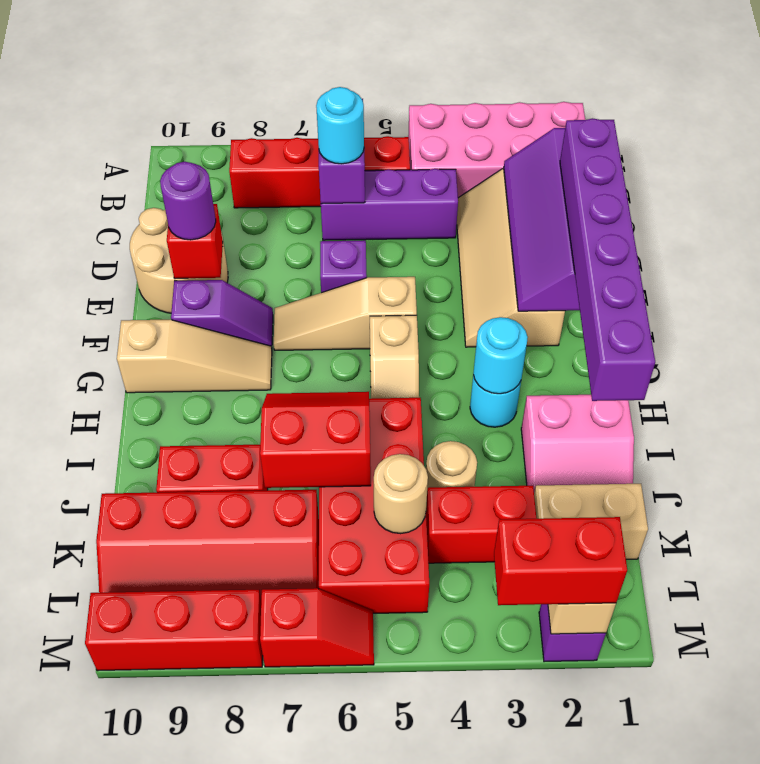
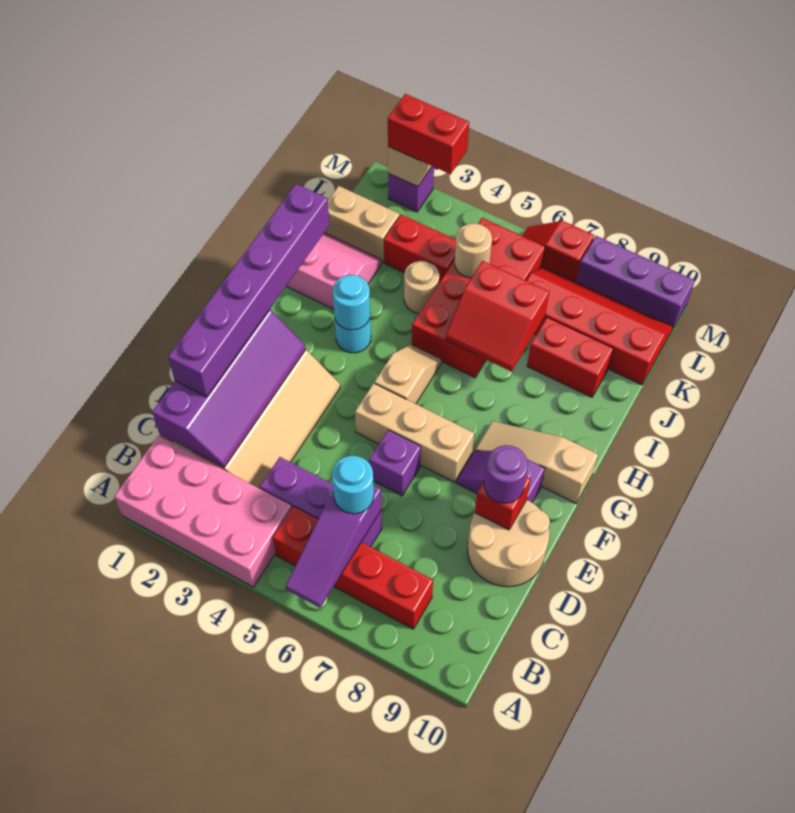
tan 1x3 slope [274,277,417,350] -> tan 1x3 brick [355,383,474,482]
red 1x3 brick [85,590,263,671] -> purple 1x3 brick [577,236,695,328]

